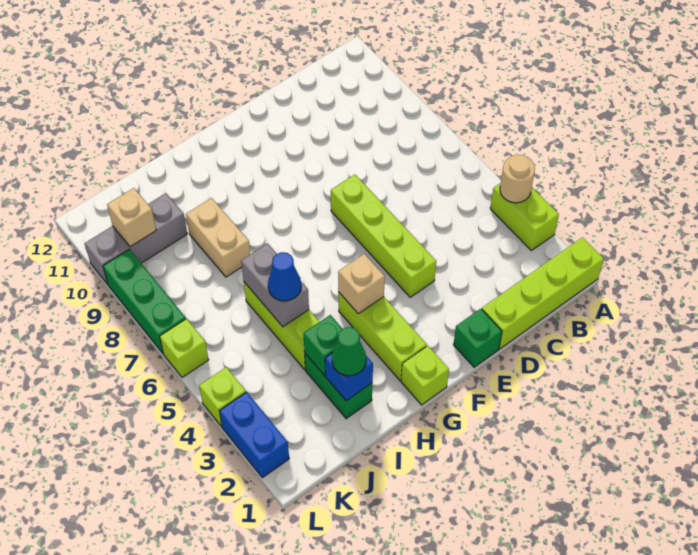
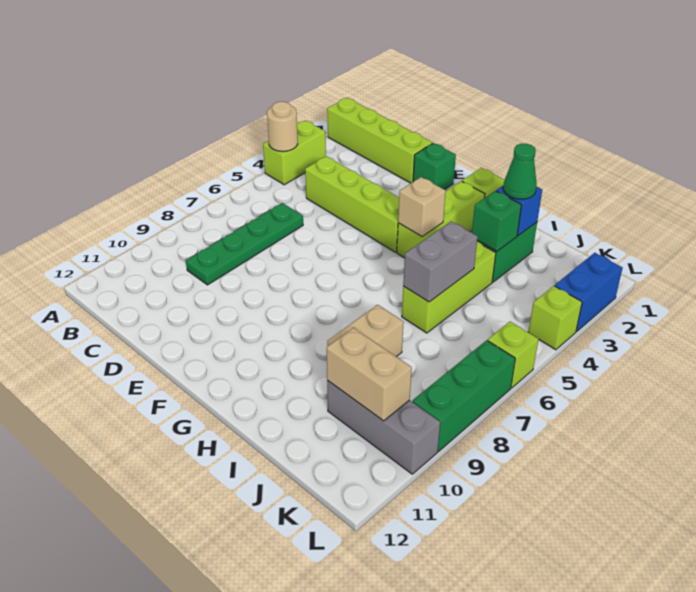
none -> green 1x4 plate [186,203,303,285]
lime 1x4 brick [331,175,436,297] -> lime 1x4 brick turned to [305,156,399,252]
blue 1x1 cone [268,252,301,301] -> none
tan 1x1 brick [107,188,156,247] -> tan 1x2 brick [327,328,412,421]

